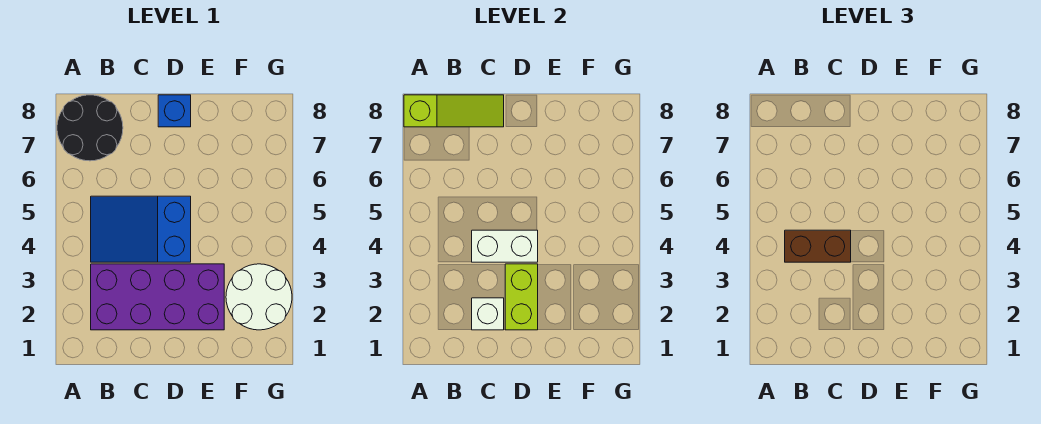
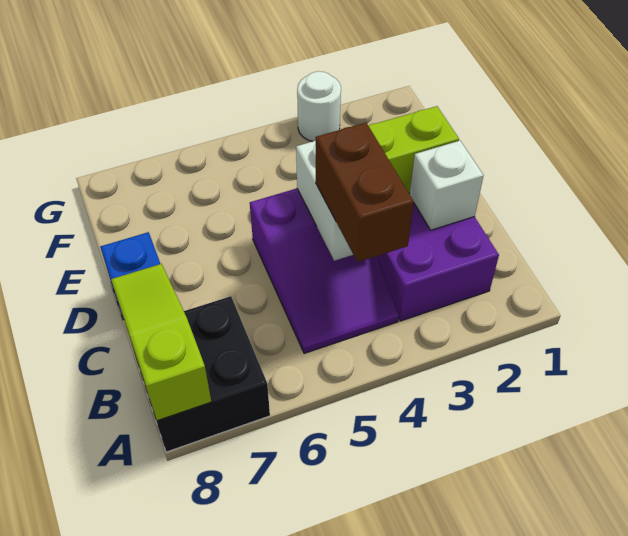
black 2x2 round brick [57,95,123,161] -> black 2x2 brick [131,296,270,452]
blue 2x3 slope [91,196,191,262] -> purple 2x3 slope [250,188,399,353]
white 2x2 round brick [226,264,292,330] -> white 1x1 round brick [297,71,341,142]

